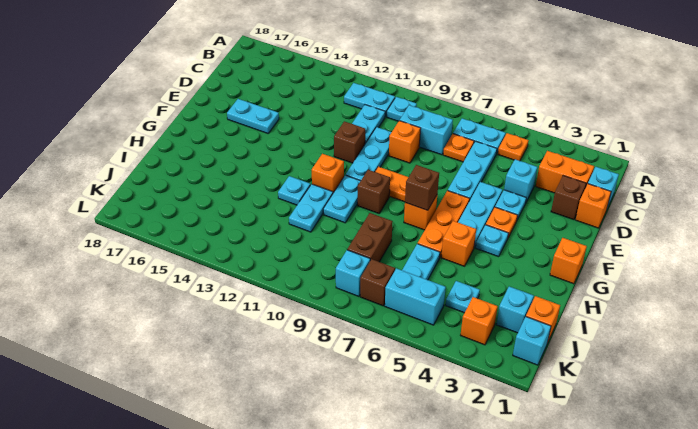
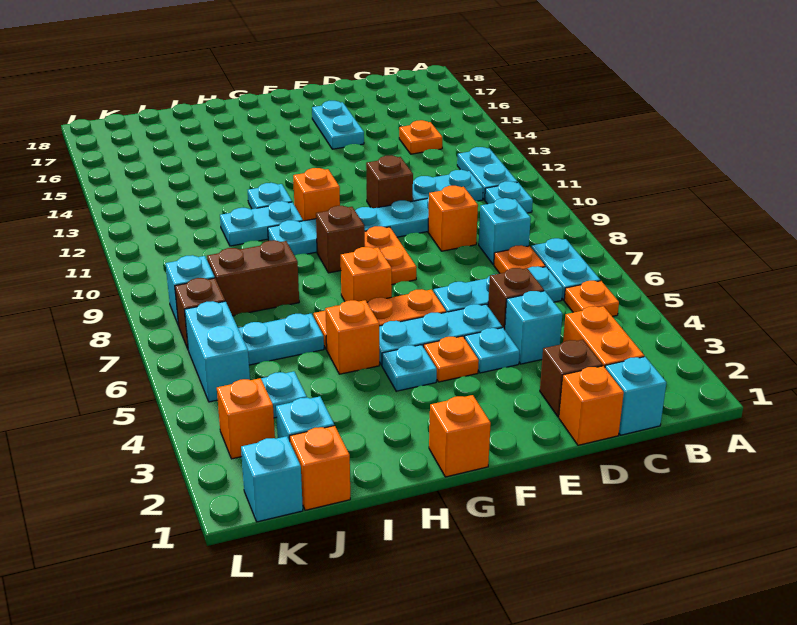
cyan 1x2 brick [400,105,453,155] -> cyan 1x1 brick [479,198,531,265]
none -> orange 1x1 plate [399,120,442,154]
brown 1x1 brick [405,165,439,210] -> brown 1x1 brick moved to [488,268,544,330]

